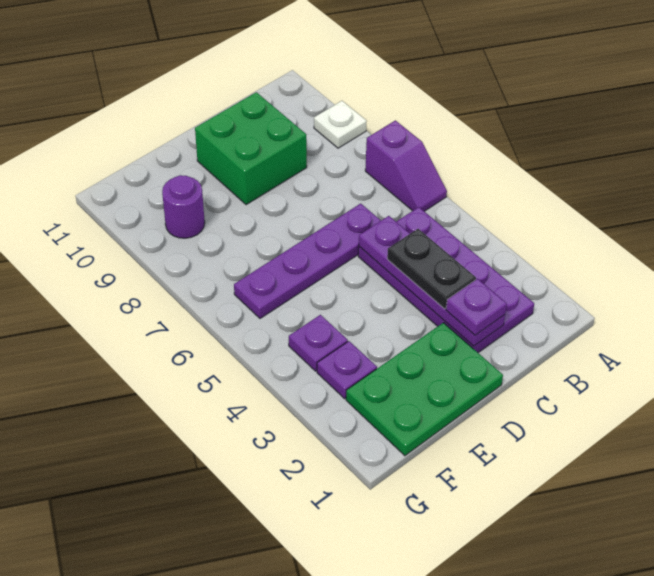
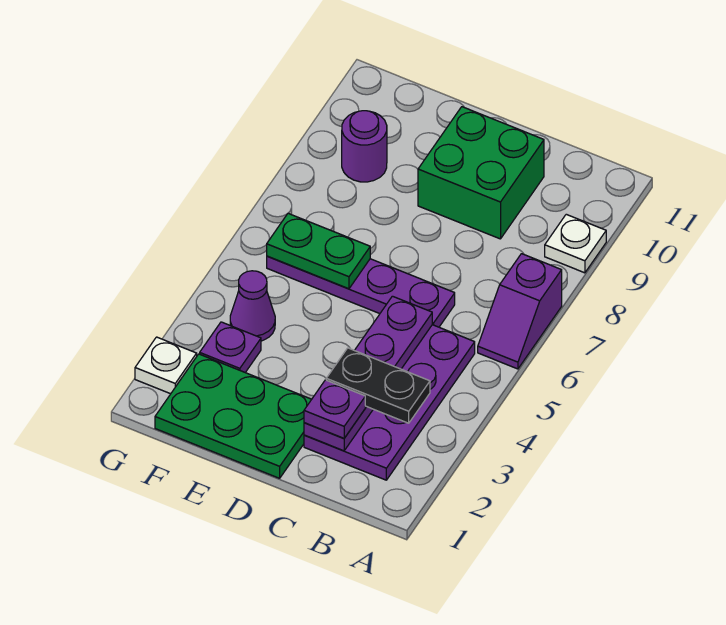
black 1x2 plate [387,229,476,309] -> black 1x2 plate turned to [326,348,430,423]
none -> green 1x2 plate [267,213,370,289]
purple 1x1 plate [289,315,348,371] -> purple 1x1 cone [230,271,275,341]
none -> white 1x1 plate [135,337,197,394]

